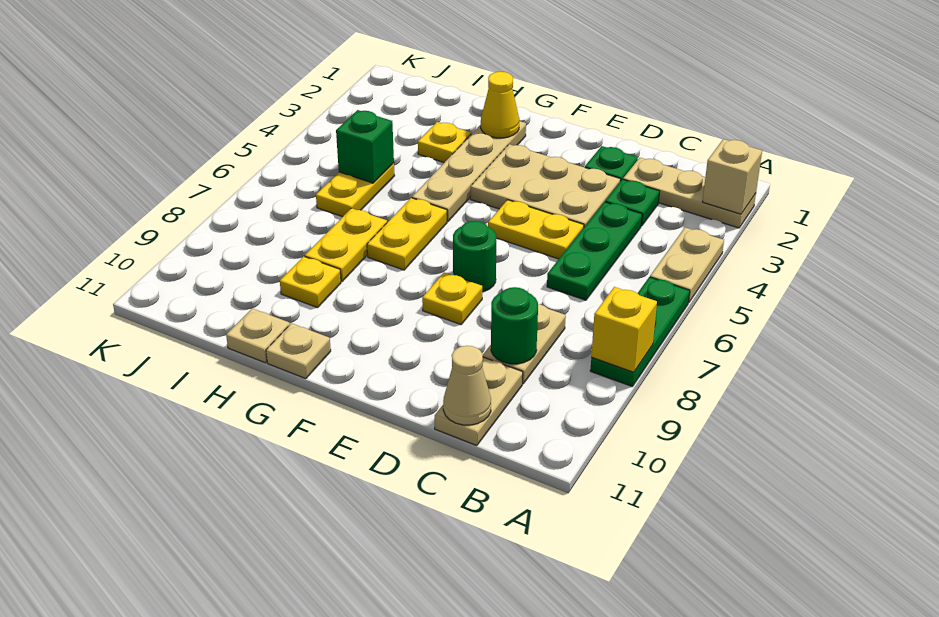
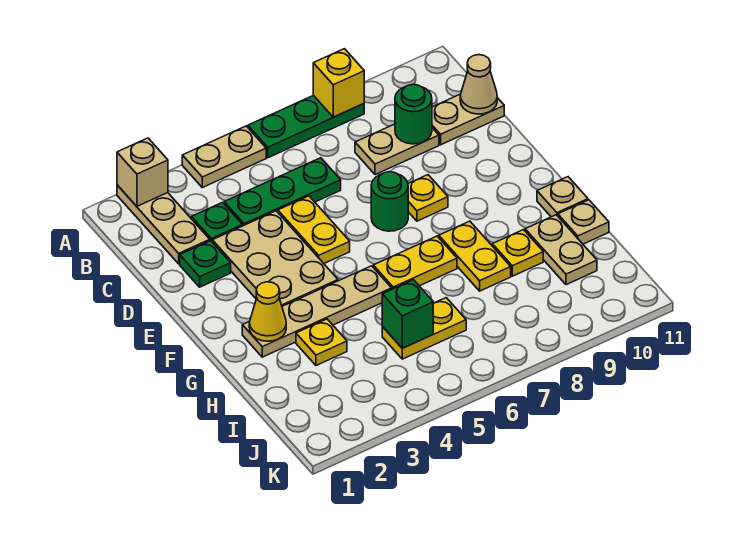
yellow 1x2 plate [305,208,387,281] -> yellow 1x2 plate turned to [439,221,511,291]
none -> tan 1x2 plate [525,215,597,285]

